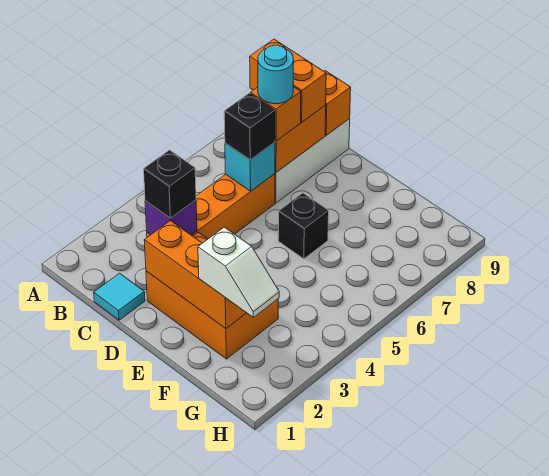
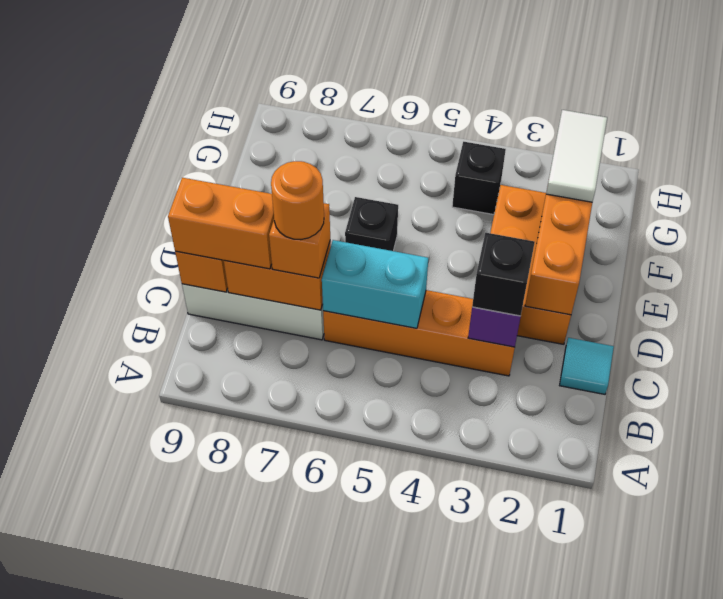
orange 1x2 brick [250,39,326,122] -> orange 1x2 brick turned to [168,178,274,269]
cyan 1x1 brick [225,142,275,191] -> cyan 1x2 brick [322,240,428,328]
black 1x1 brick [224,93,275,160] -> black 1x1 brick moved to [452,142,506,215]
cyan 1x1 round brick [258,45,294,104] -> orange 1x1 round brick [271,161,324,240]
white 1x2 slope [198,227,279,317] -> white 1x2 tile [546,110,607,202]

